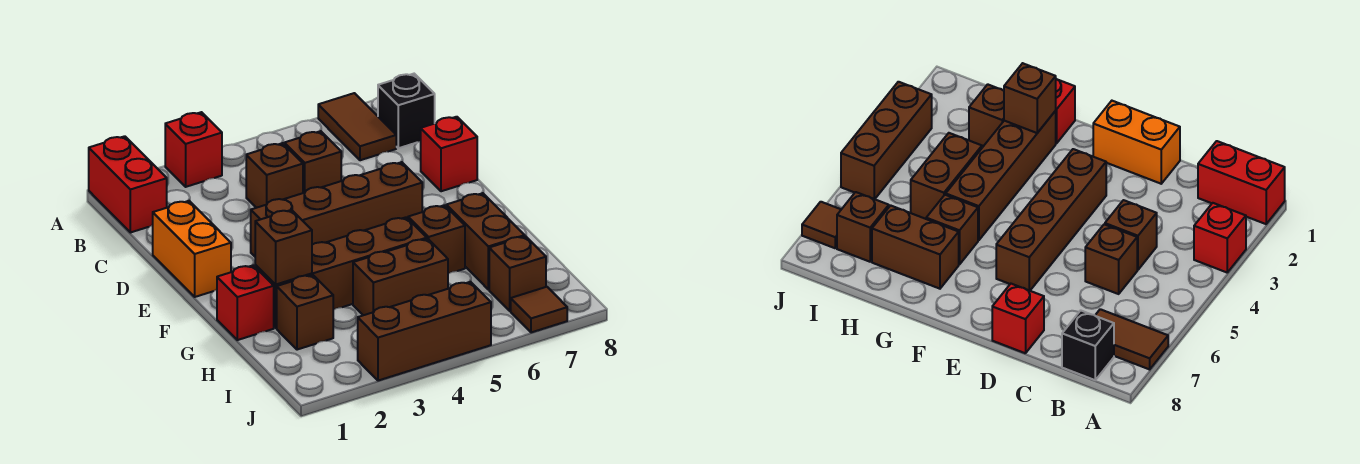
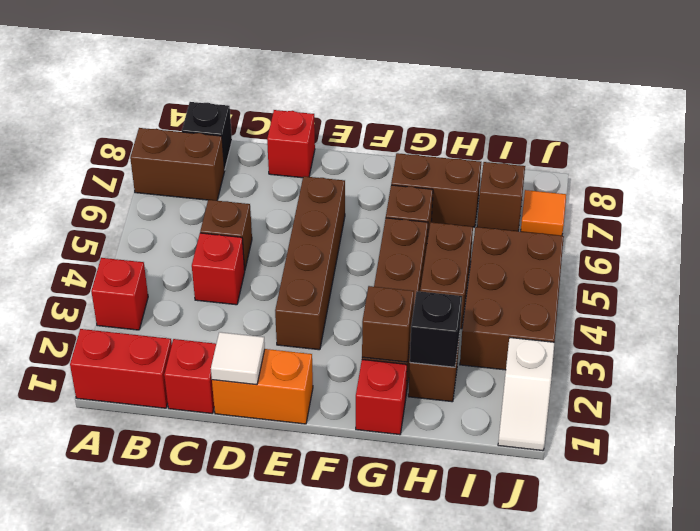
brown 1x2 tile [318,93,396,160] -> brown 1x2 brick [130,128,225,201]
none -> red 1x1 brick [164,339,216,413]
brown 1x1 brick [246,143,303,208] -> red 1x1 brick [192,233,245,305]
none -> white 1x1 tile [211,332,265,385]
none -> black 1x1 brick [410,291,462,367]
none -> white 1x2 slope [498,338,554,451]
brown 1x3 brick [358,282,491,381] -> brown 2x3 brick [460,227,564,370]
brown 1x1 tile [511,287,567,332] -> orange 1x1 tile [521,190,566,236]

